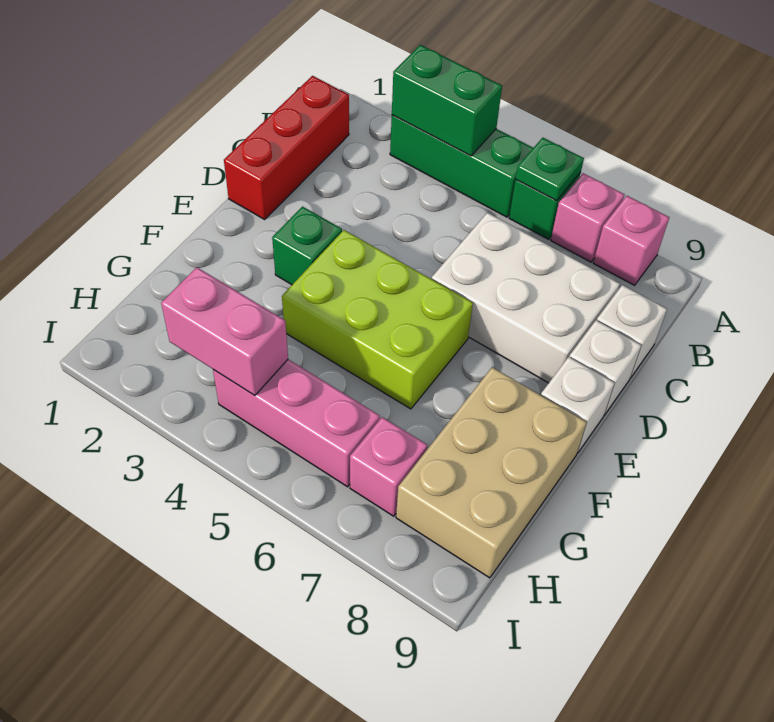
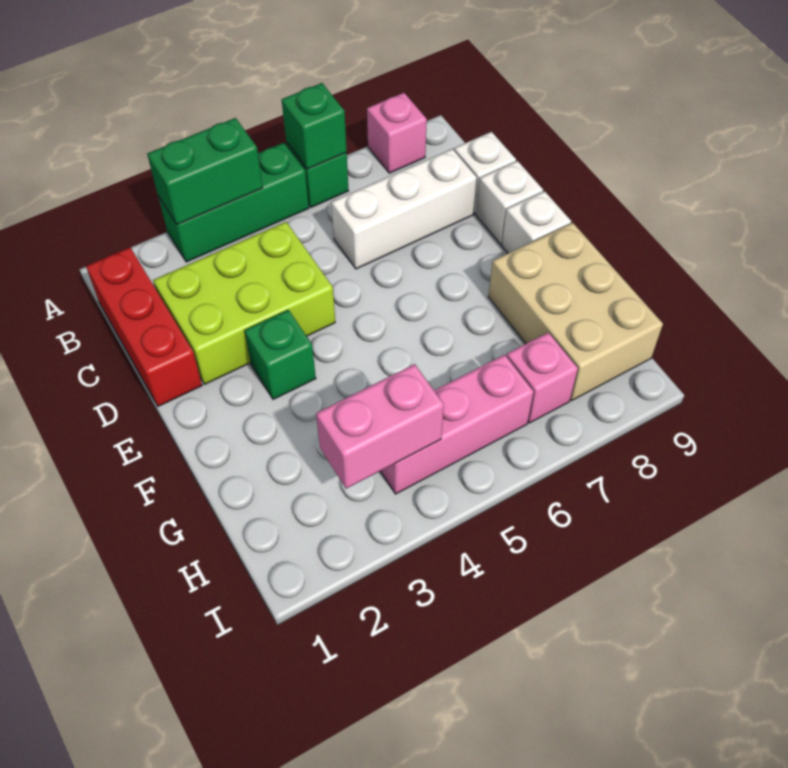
green 1x1 plate [516,138,584,201] -> green 1x1 brick [282,83,347,169]
pink 1x1 brick [551,173,625,262] -> none
white 2x3 brick [432,213,620,383] -> white 1x3 brick [331,149,477,269]
lime 2x3 brick [282,230,473,409] -> lime 2x3 brick moved to [153,222,335,384]

